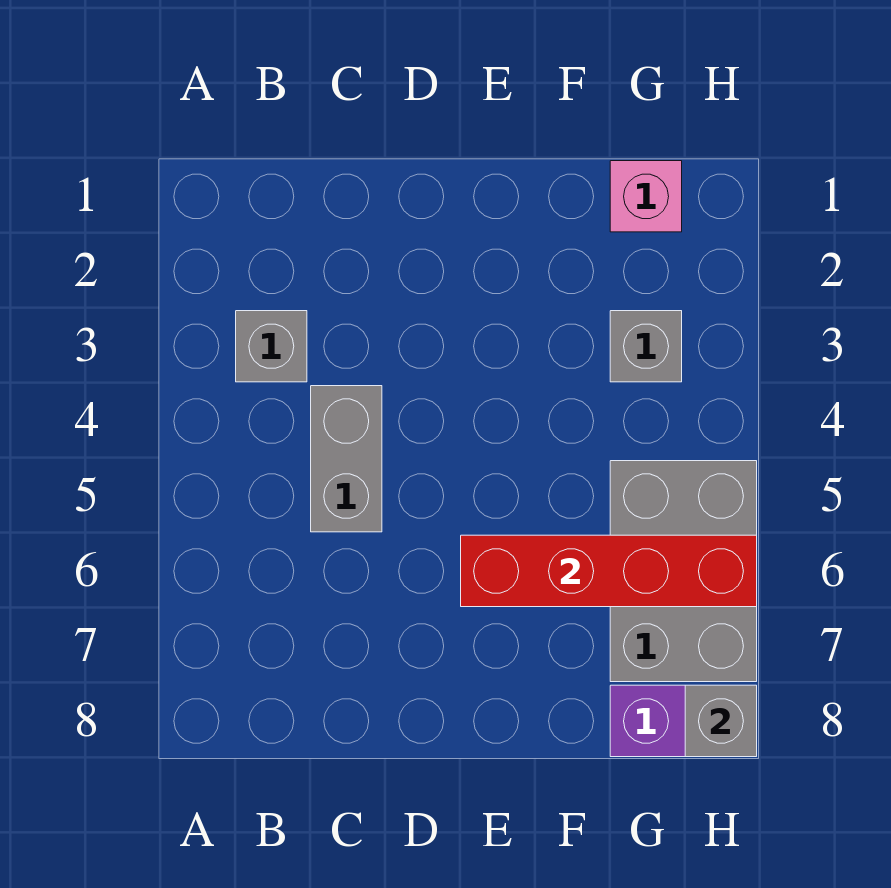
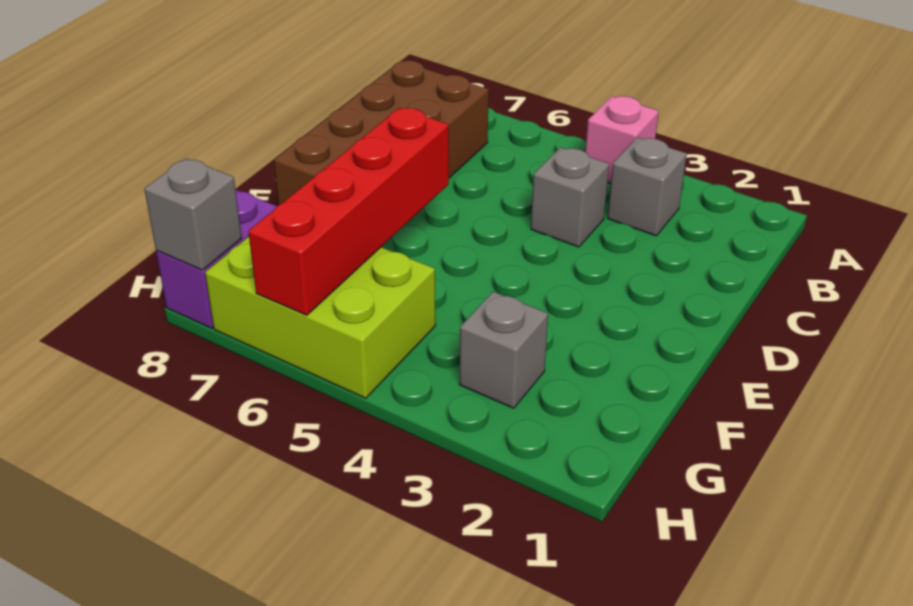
none -> brown 2x4 brick [274,61,489,205]
grey 1x2 brick [311,386,382,532] -> grey 1x1 brick [531,147,609,247]
pink 1x1 brick [610,161,682,232] -> pink 1x1 brick moved to [585,96,659,183]
grey 2x3 brick [610,461,757,682] -> lime 2x3 brick [205,236,435,398]

